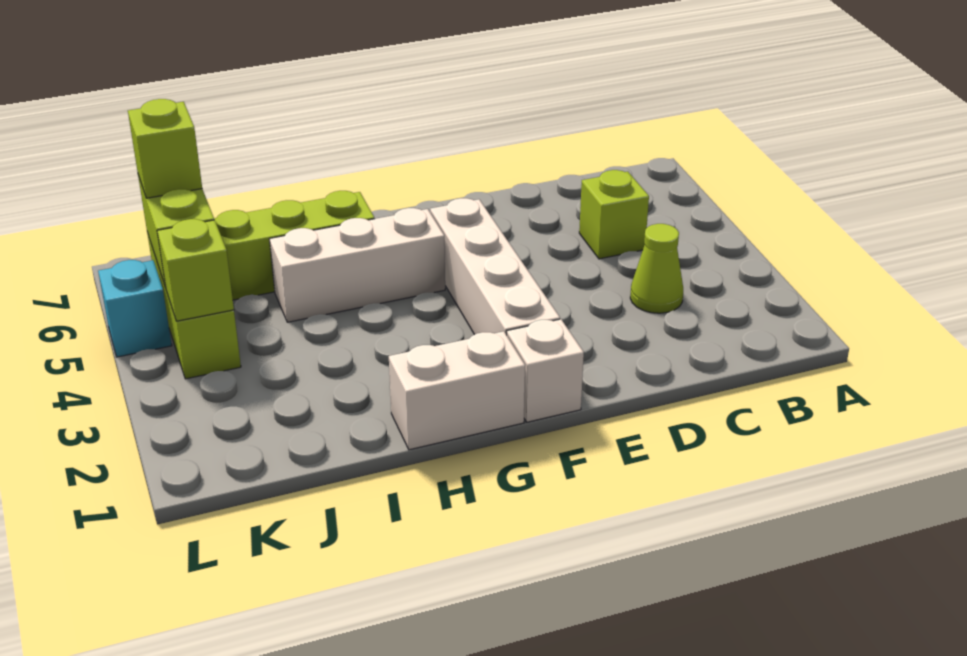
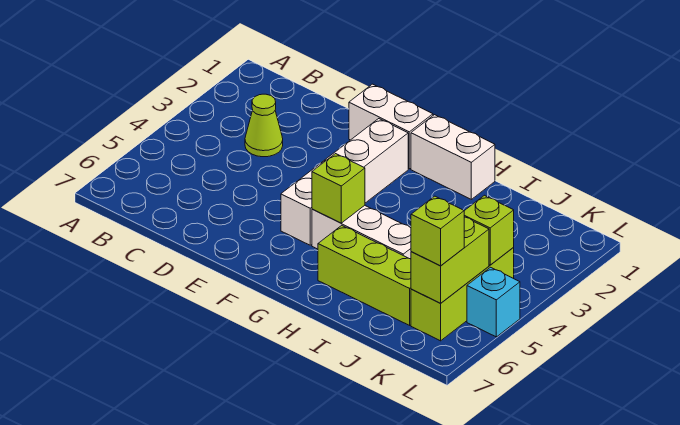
lime 1x1 brick [579,170,649,259] -> lime 1x1 brick moved to [312,154,365,223]
white 1x1 brick [507,319,584,422] -> white 1x2 brick [349,84,433,169]

